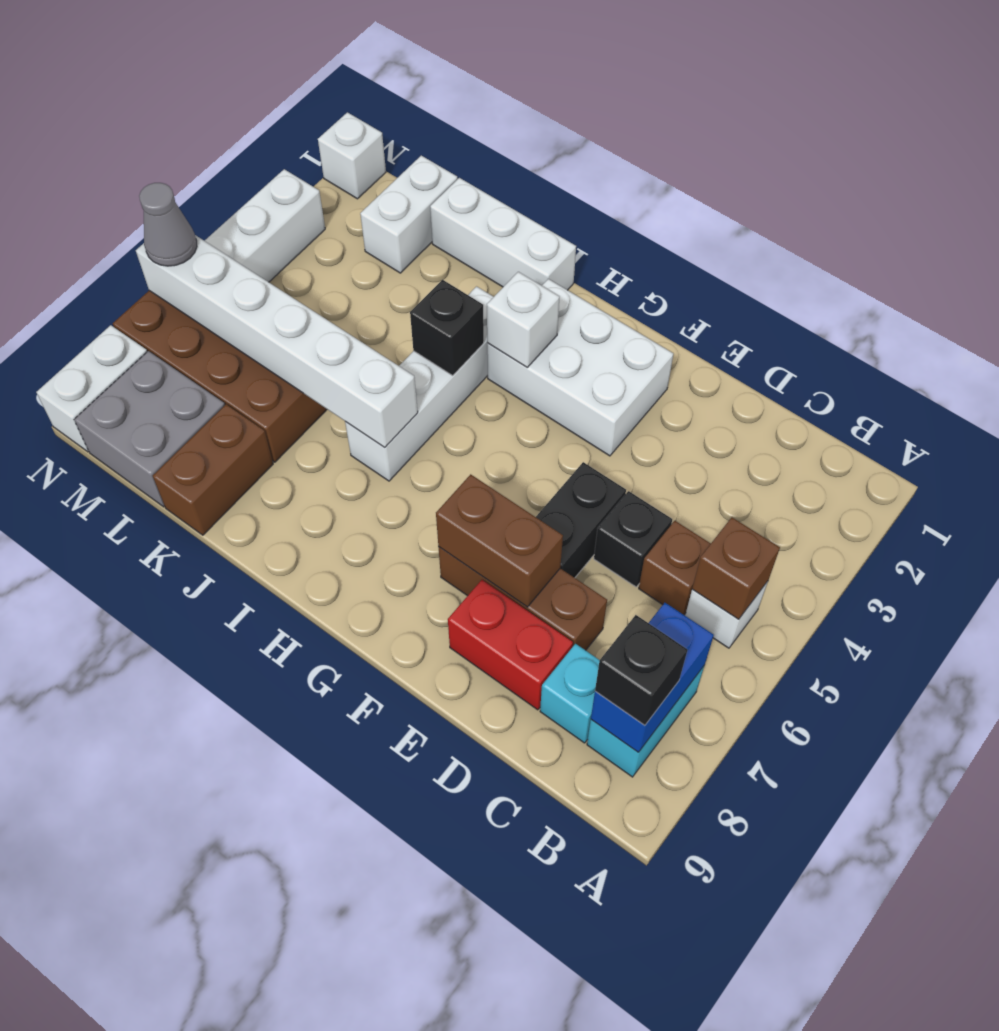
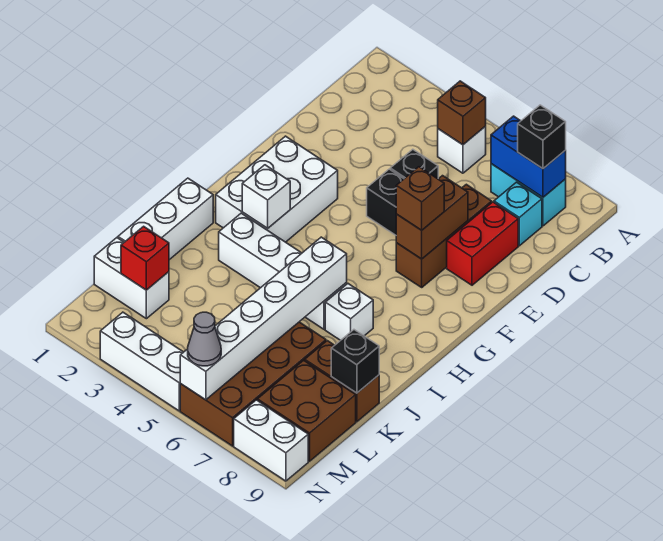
brown 1x1 brick [639,521,711,615] -> brown 1x1 brick moved to [396,167,444,230]
black 1x1 brick [410,280,484,375] -> black 1x1 brick moved to [331,330,379,393]
none -> red 1x1 brick [121,226,169,290]
grey 2x2 brick [74,351,225,507] -> brown 2x2 brick [257,360,356,461]
white 1x1 brick [318,112,386,199] -> white 1x1 brick moved to [325,284,373,340]

